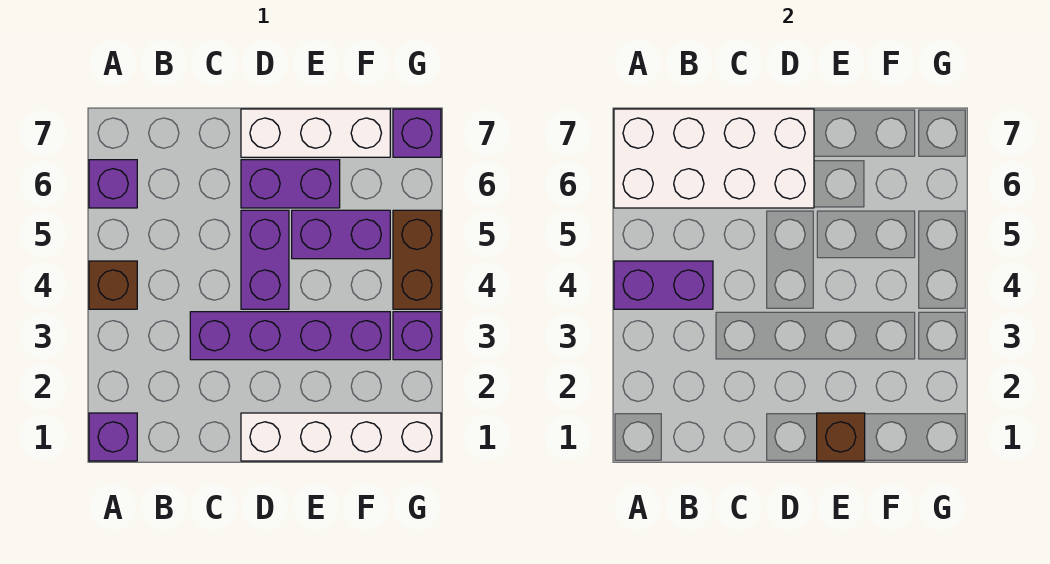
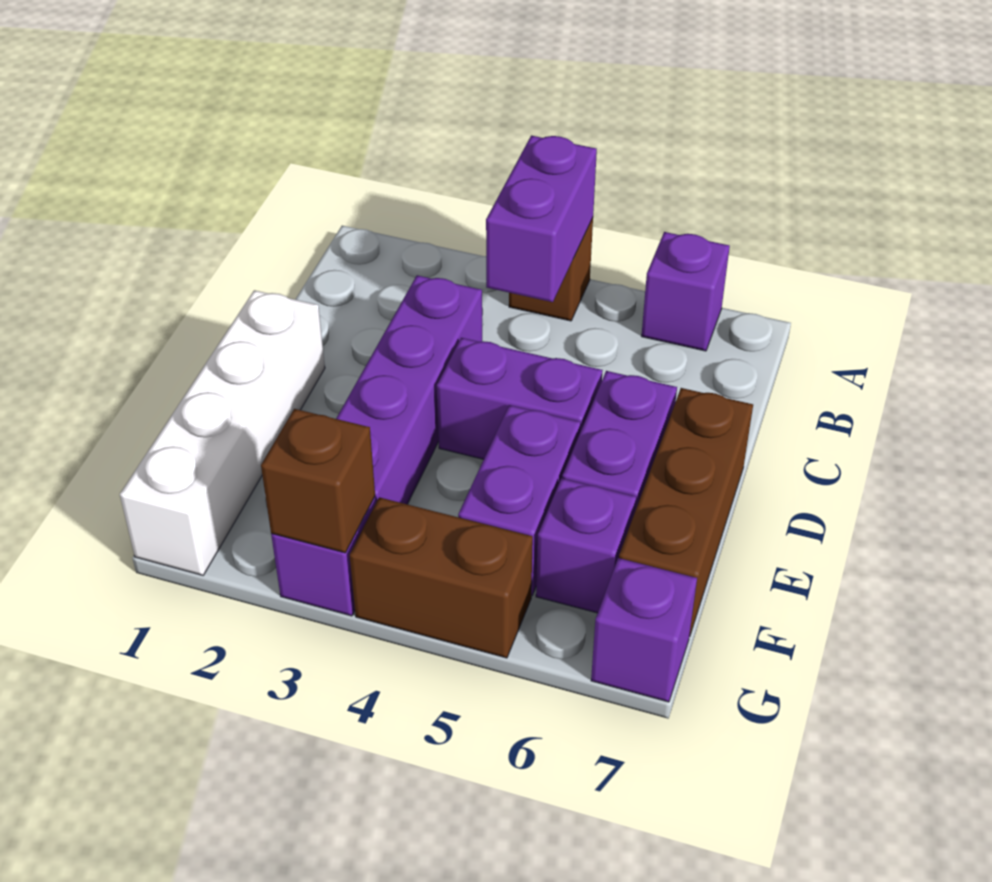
purple 1x1 brick [89,413,137,461] -> purple 1x1 brick moved to [536,478,636,613]
white 2x4 brick [614,109,814,208] -> none
white 1x3 brick [241,109,390,157] -> brown 1x3 brick [619,388,753,637]
brown 1x1 brick [817,413,865,461] -> brown 1x1 brick moved to [261,409,375,553]

